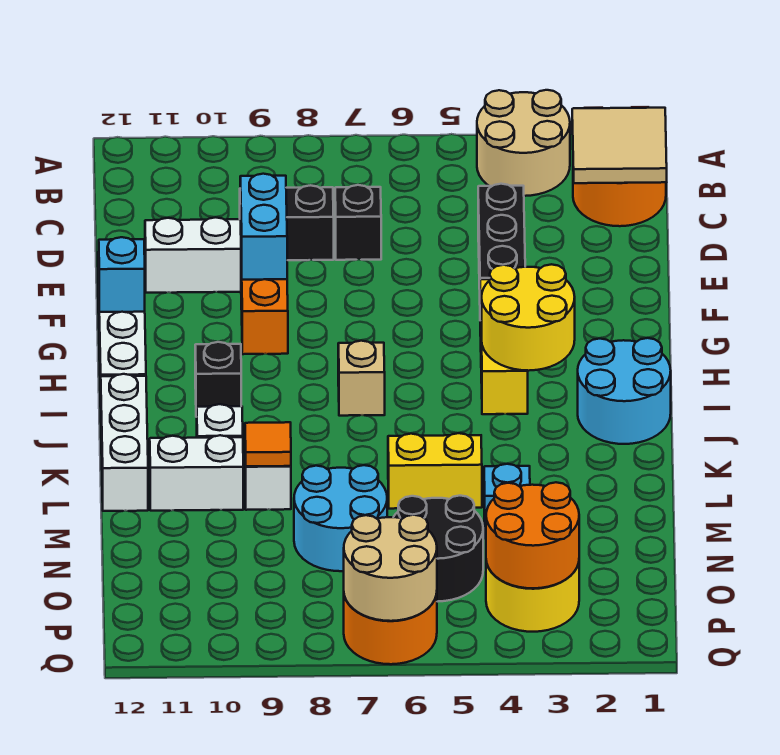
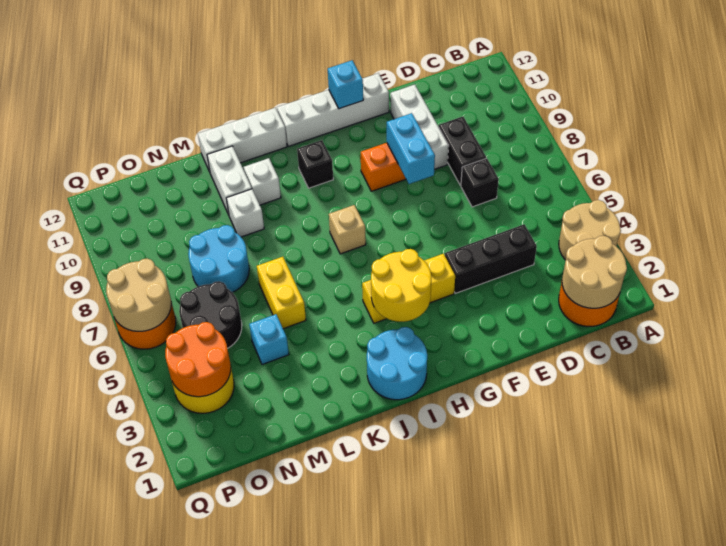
tan 2x2 tile [572,108,667,183] -> tan 2x2 round brick [562,236,627,308]
cyan 1x2 brick [240,174,287,280] -> cyan 1x2 brick turned to [387,113,435,184]
orange 1x1 tile [245,422,291,467] -> none

